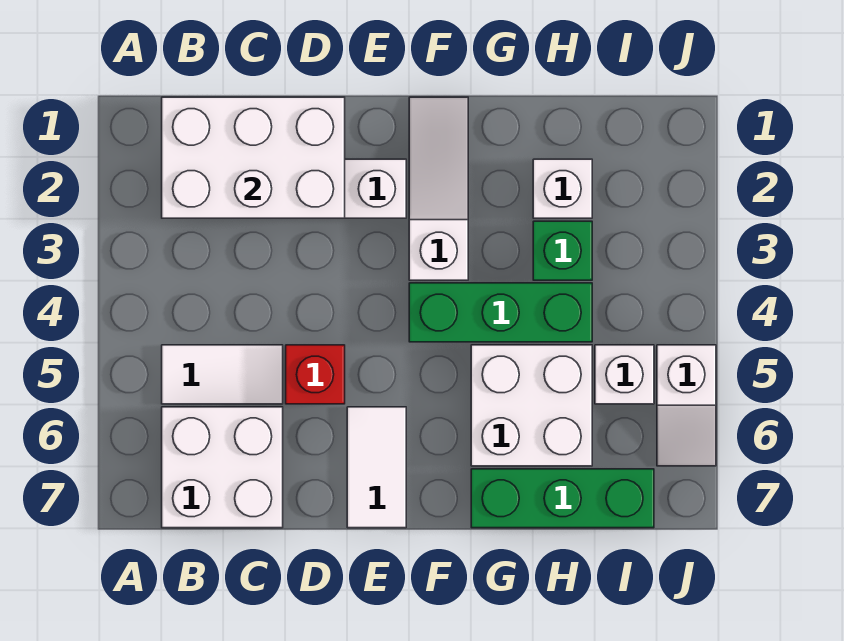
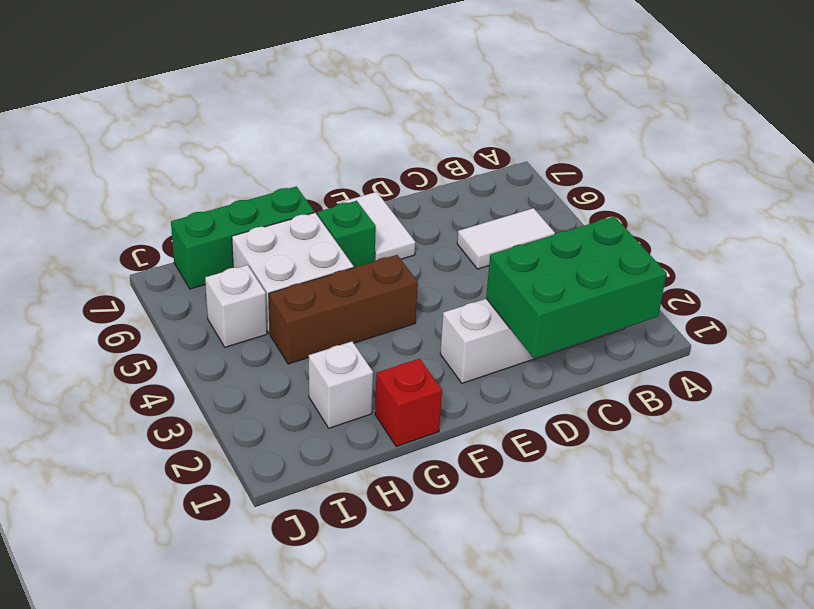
white 2x3 brick [162,97,345,218] -> green 2x3 brick [486,216,667,358]
white 2x2 brick [162,407,283,528] -> none
red 1x1 brick [286,345,345,404] -> red 1x1 brick moved to [375,359,442,446]
white 1x3 slope [409,97,468,280] -> none
green 1x3 brick [409,283,592,342] -> brown 1x3 brick [269,255,418,364]
green 1x1 brick [533,221,592,280] -> green 1x1 brick moved to [317,201,376,268]
white 1x2 slope [657,345,716,466] -> none

